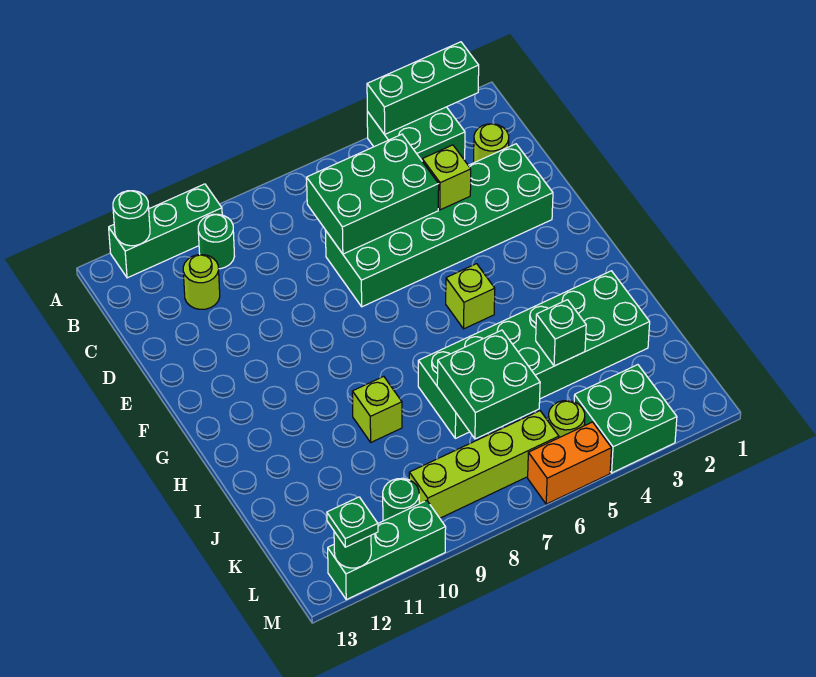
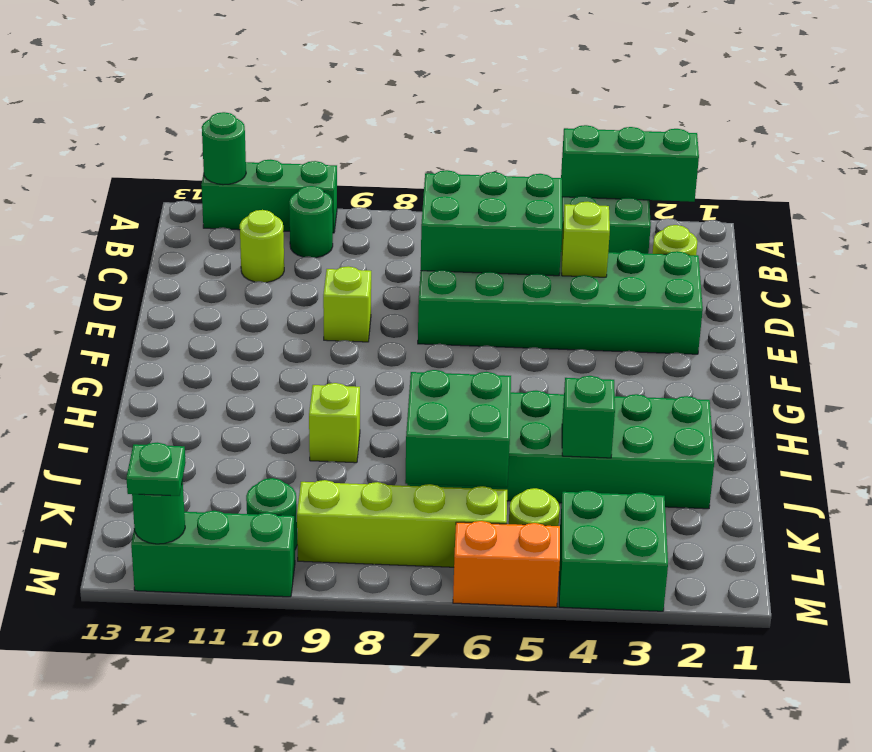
lime 1x1 brick [446,264,495,329] -> lime 1x1 brick moved to [323,266,371,342]

